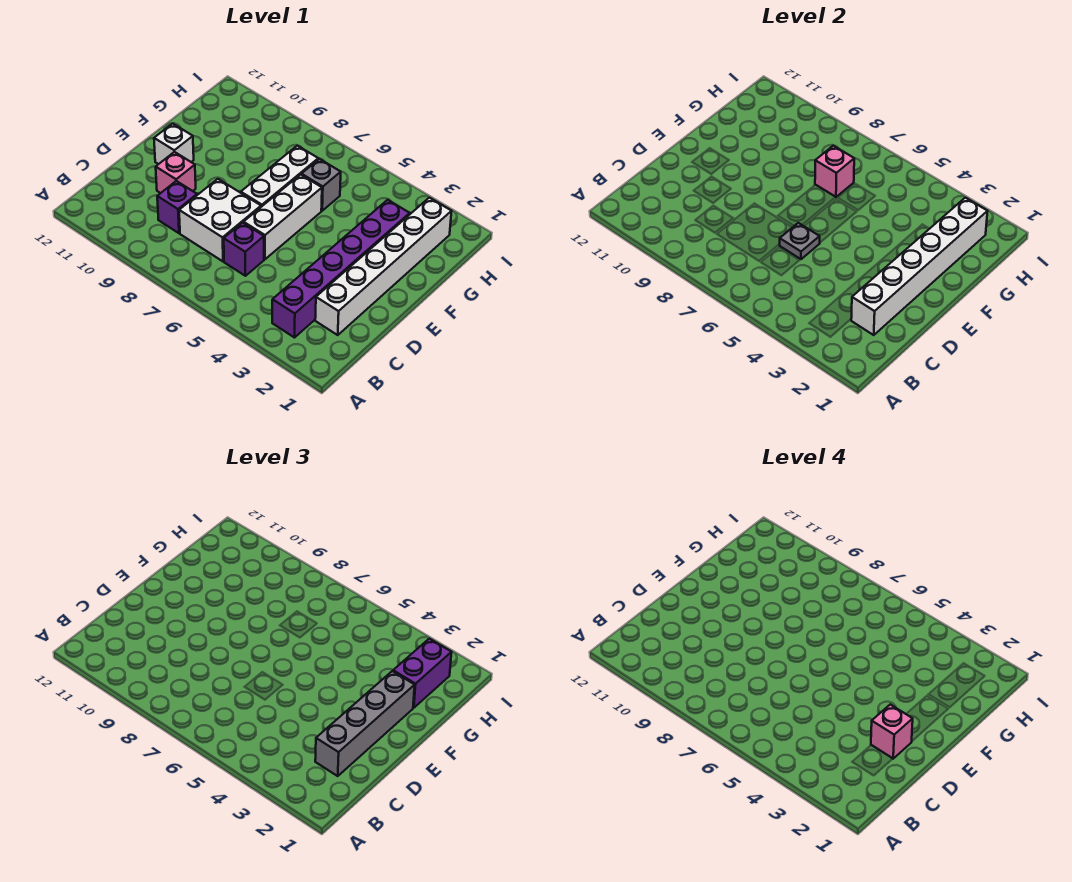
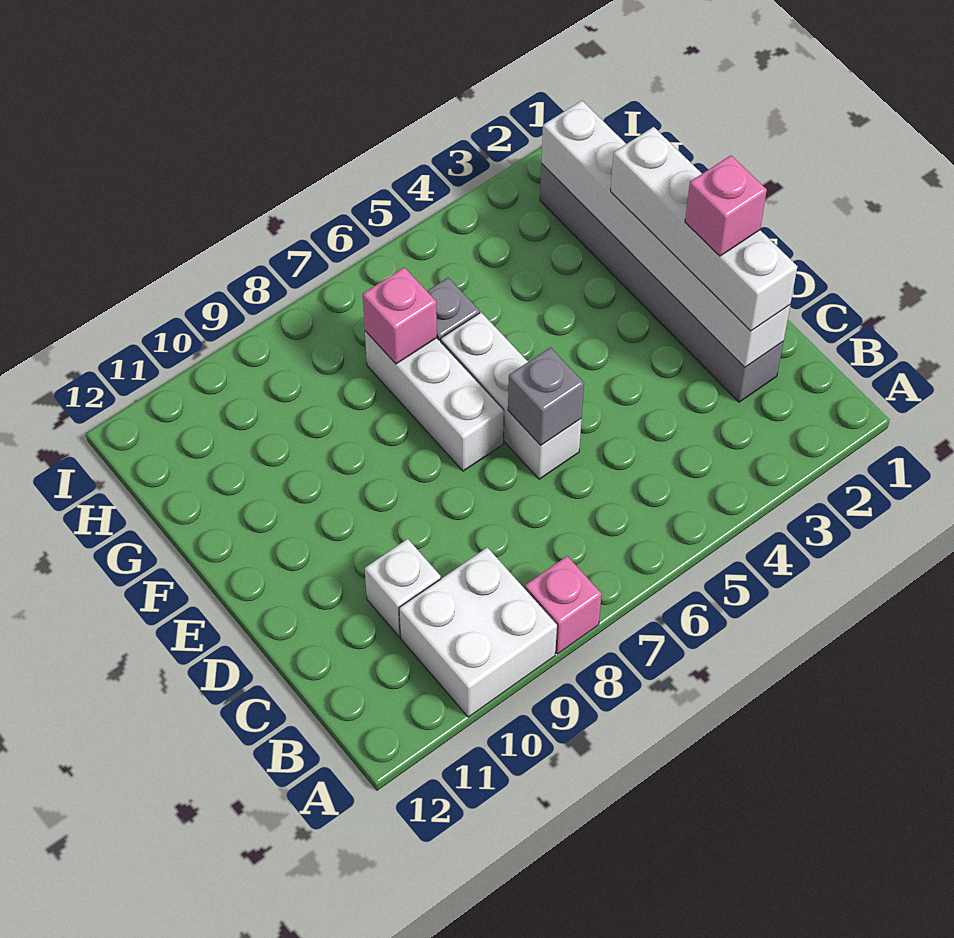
purple 1x6 brick [272,200,410,338] -> none
white 1x6 brick [315,198,452,335] -> grey 1x6 brick [540,164,783,402]
grey 1x4 brick [315,671,415,776] -> white 1x4 brick [611,127,797,331]
purple 1x1 brick [224,223,264,276] -> none
white 2x2 brick [179,179,261,261] -> white 2x2 brick moved to [399,547,557,717]
purple 1x1 brick [157,181,197,233] -> none
grey 1x1 plate [780,223,820,259] -> grey 1x1 brick [508,347,584,445]
pink 1x1 brick [156,152,196,193] -> pink 1x1 brick moved to [525,556,602,654]
white 1x1 brick [154,124,194,164] -> white 1x1 brick moved to [365,539,441,637]
purple 1x2 brick [393,639,452,708] -> none

